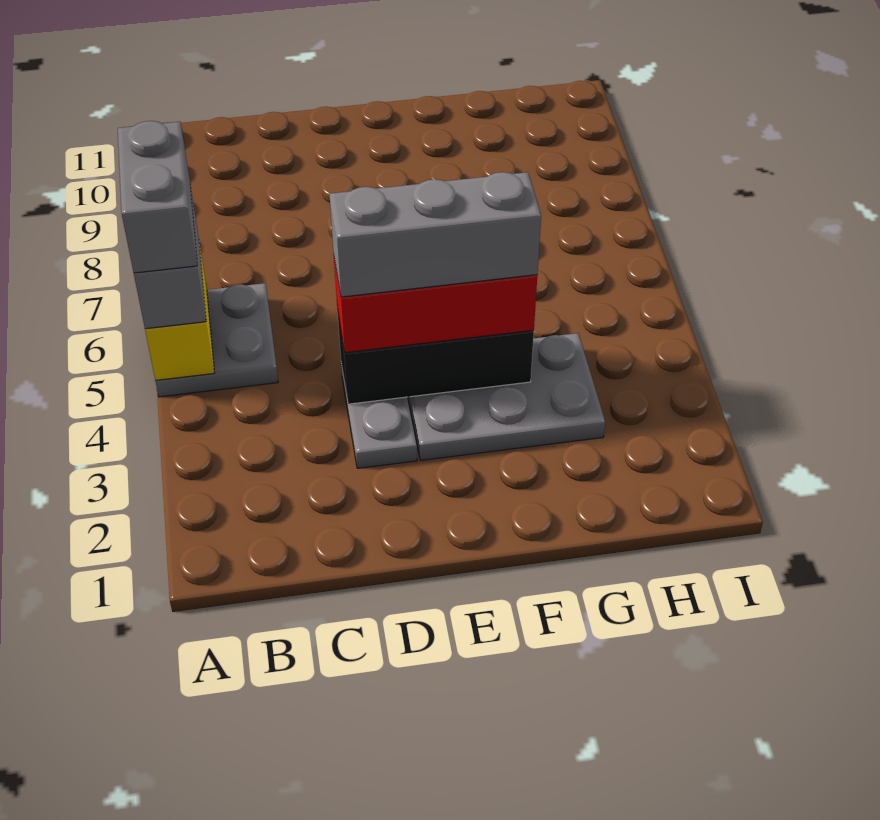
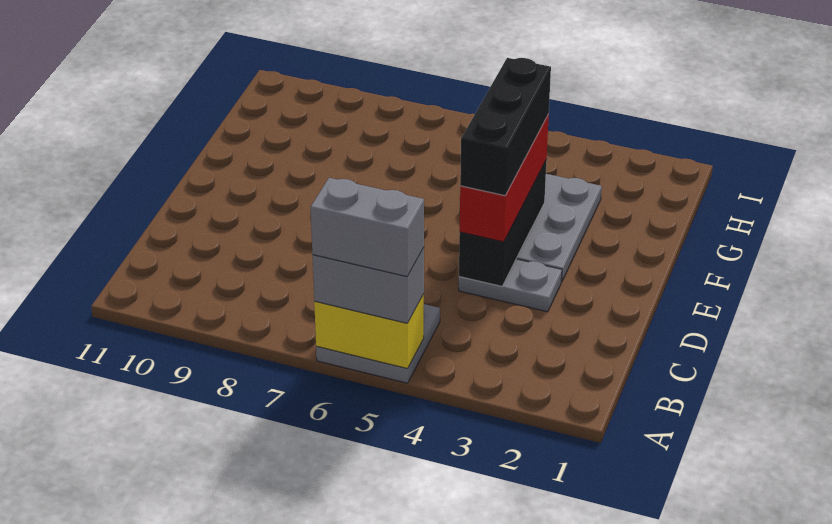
grey 1x3 brick [329,172,541,297] -> black 1x3 brick [460,58,551,196]

